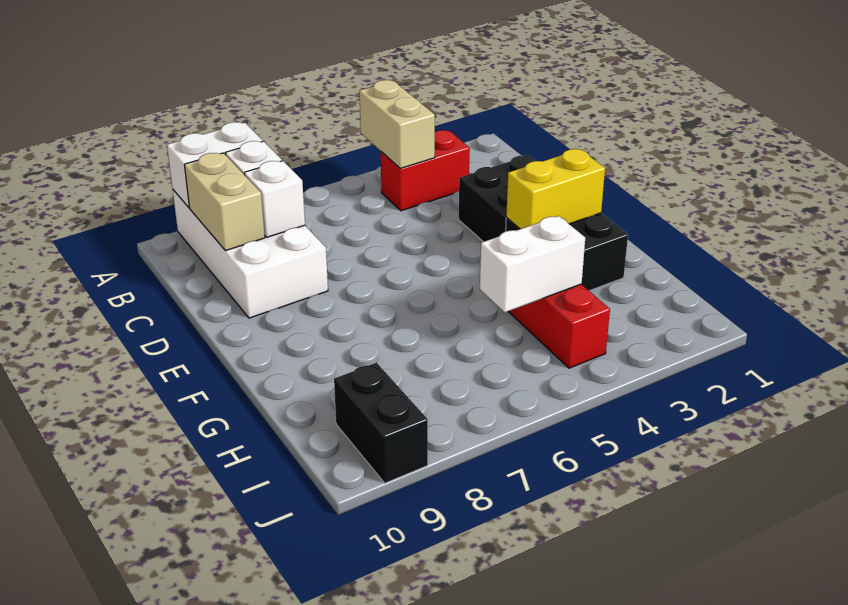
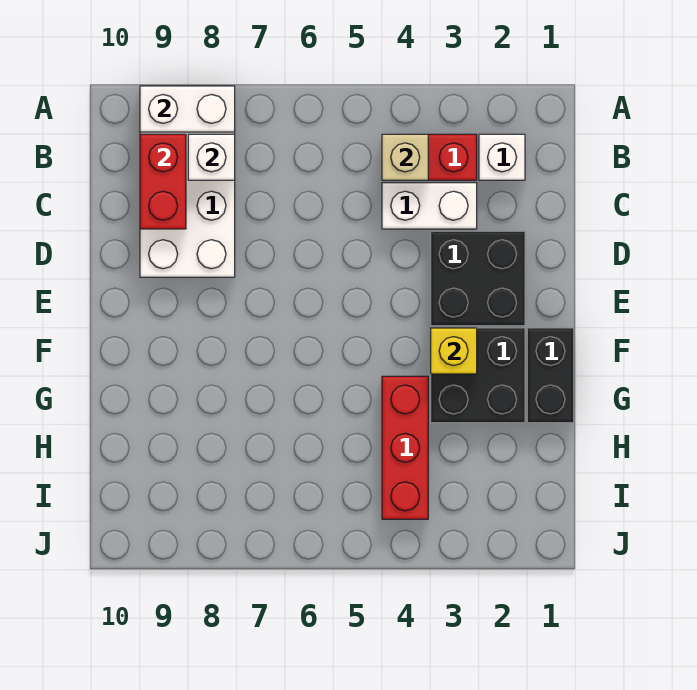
tan 1x2 brick [359,80,435,168] -> tan 1x1 brick [382,134,428,180]
tan 1x2 brick [184,153,265,251] -> red 1x2 brick [140,134,186,229]
white 1x1 brick [244,161,305,237] -> white 1x1 brick moved to [479,134,525,180]
yellow 1x2 brick [506,149,605,229] -> yellow 1x1 brick [431,328,477,374]
white 1x2 brick [480,216,585,312] -> white 1x2 brick moved to [382,183,477,229]
black 1x2 brick [334,363,428,483] -> black 1x2 brick moved to [527,328,574,423]

